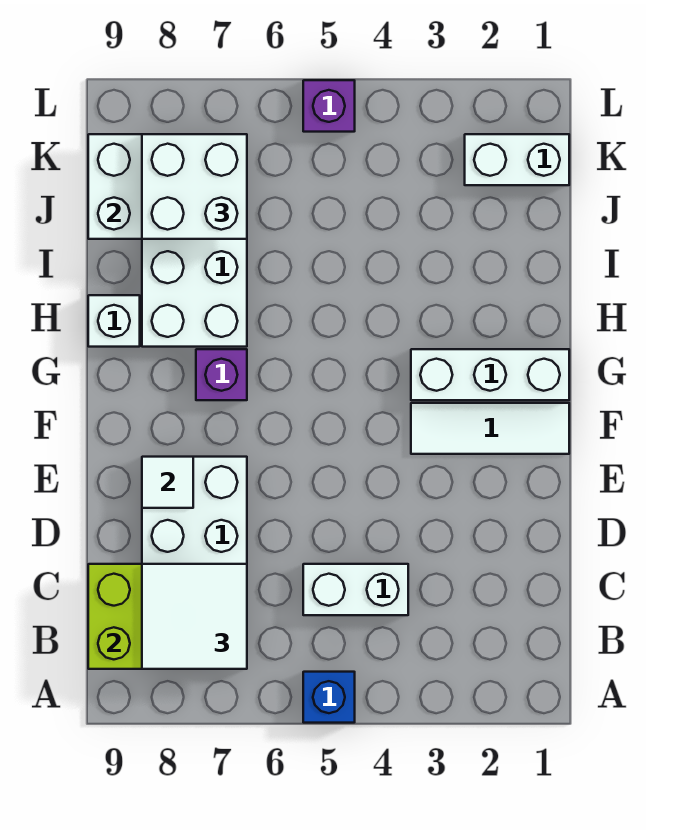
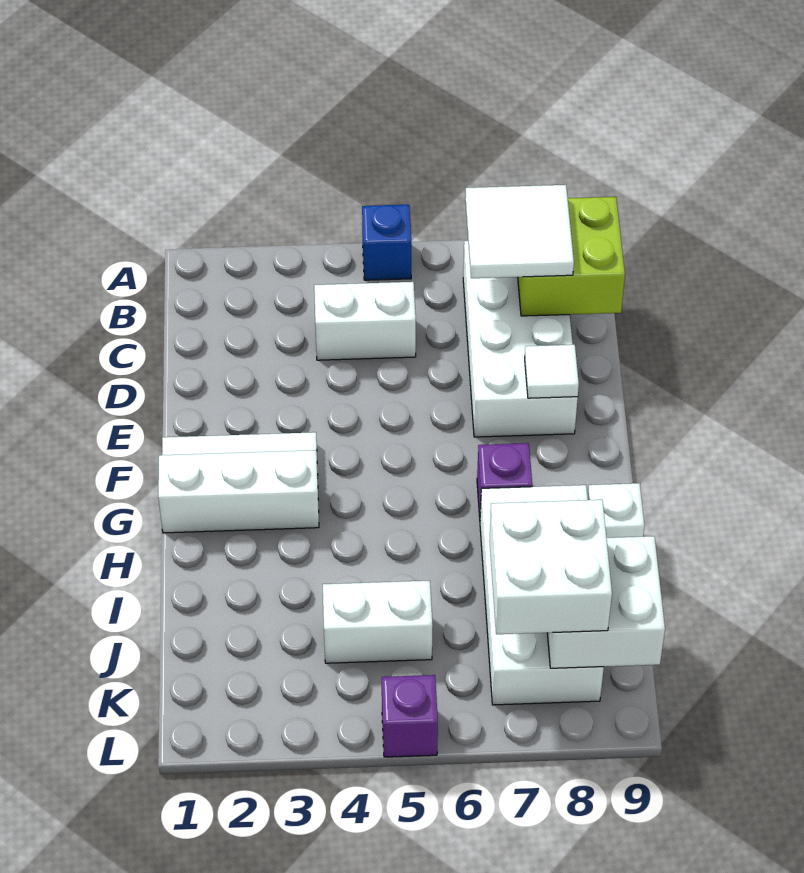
white 1x2 brick [465,134,569,185] -> white 1x2 brick moved to [323,581,433,663]

